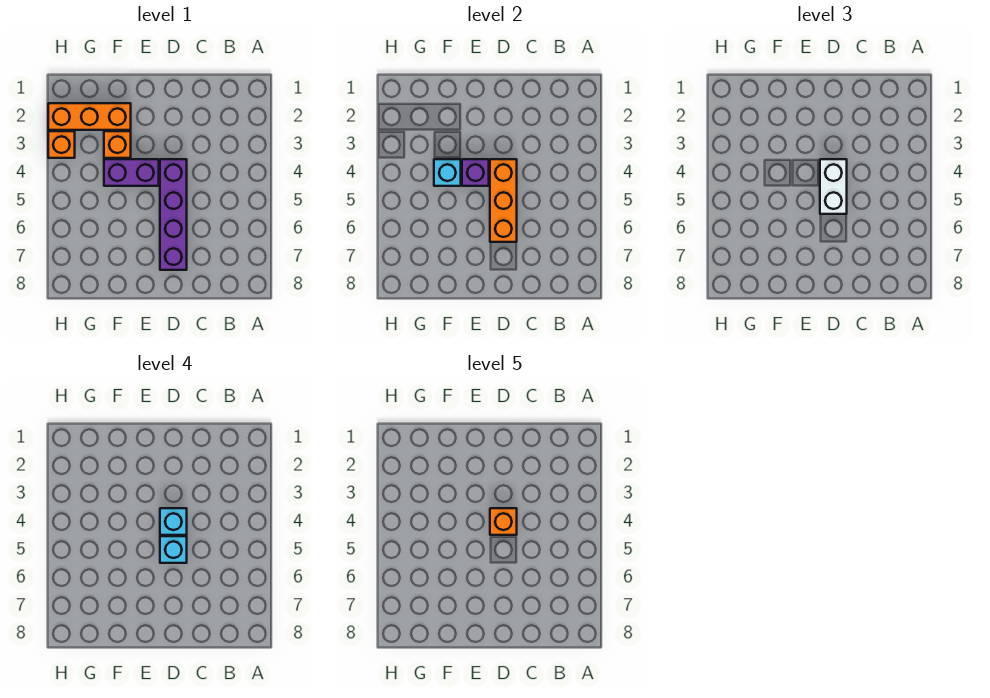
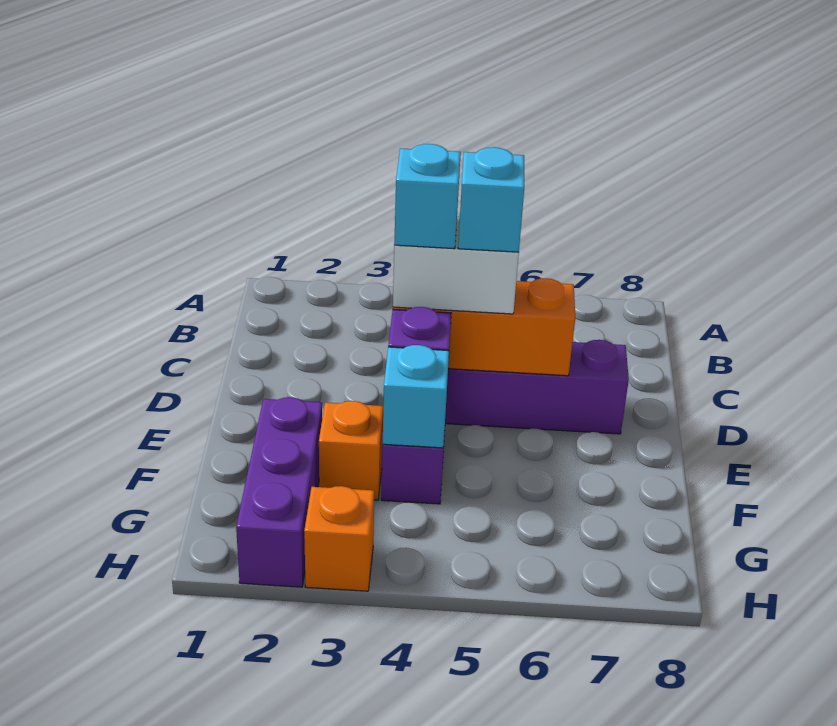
orange 1x1 brick [490,508,517,535] -> none
orange 1x3 brick [48,103,131,130] -> purple 1x3 brick [236,397,322,587]

